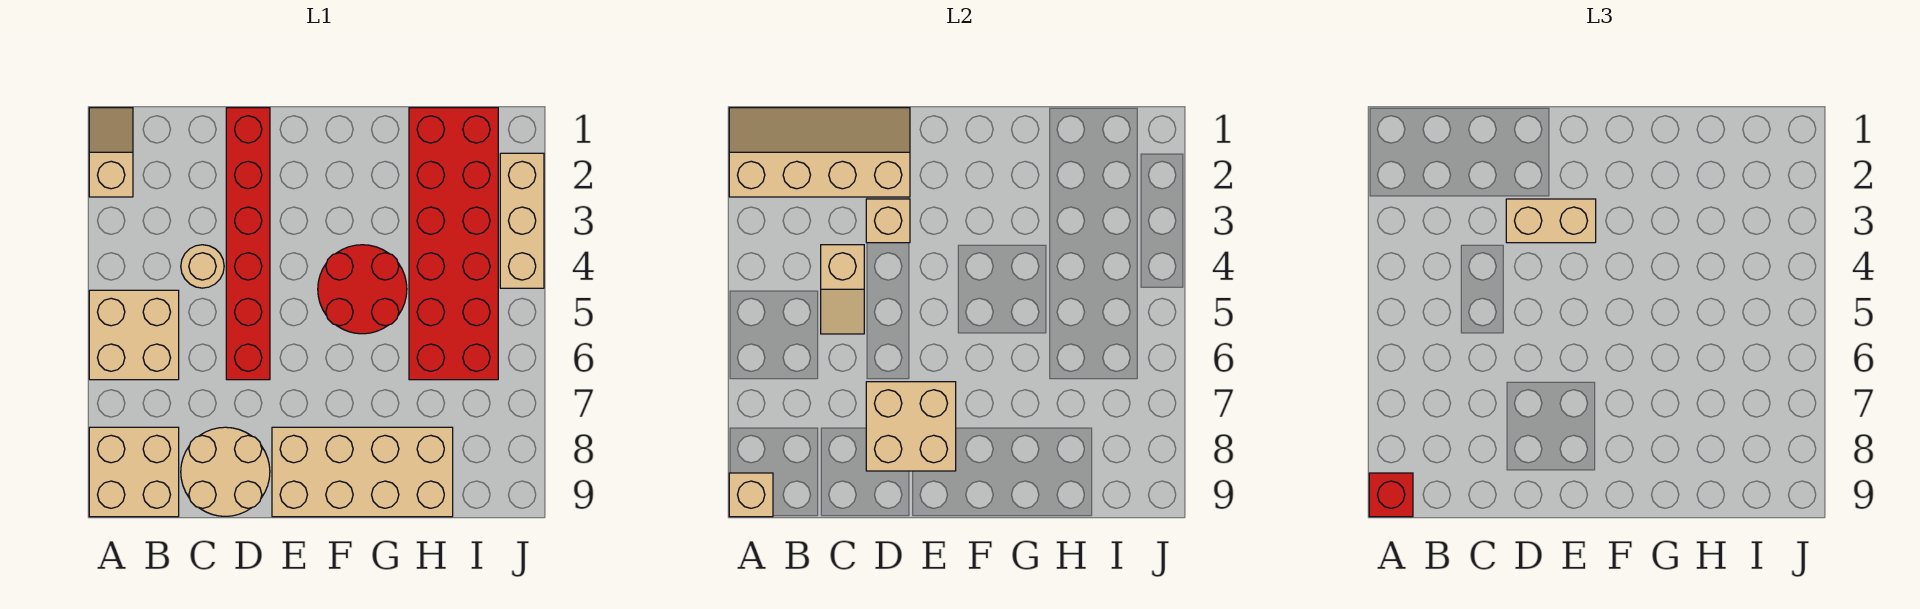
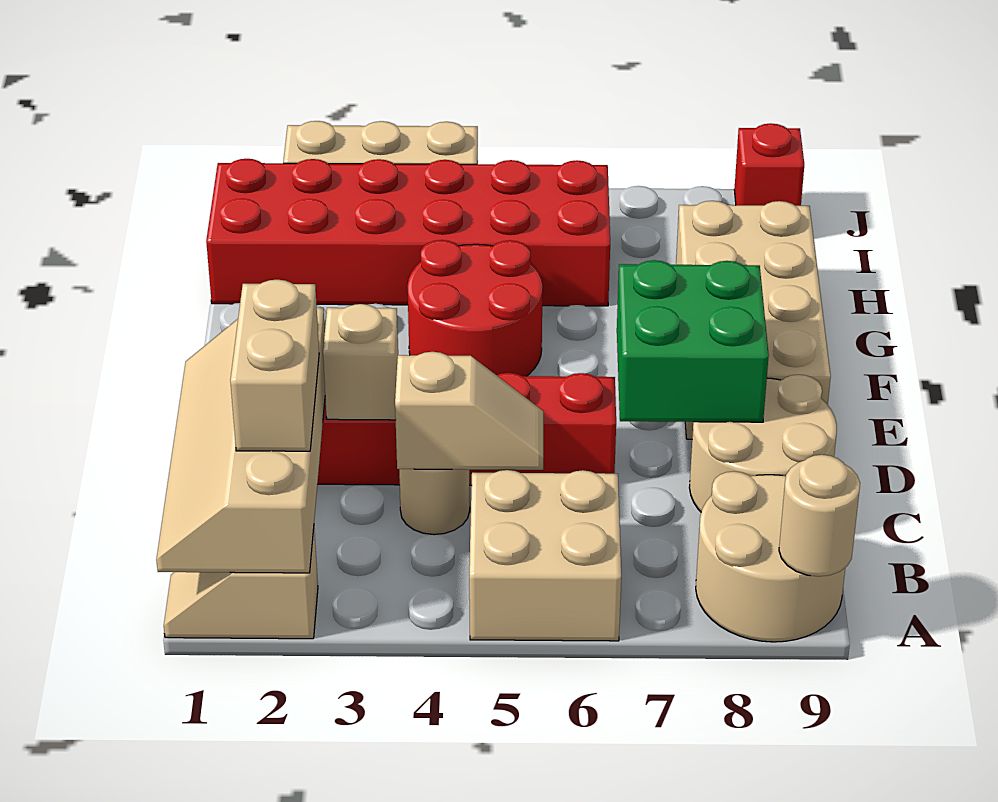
tan 2x2 brick [89,427,179,517] -> tan 2x2 round brick [696,471,845,642]
tan 1x1 brick [729,473,773,517] -> tan 1x1 round brick [779,455,860,576]
red 1x1 brick [1369,473,1413,517] -> red 1x1 brick moved to [734,123,804,206]
tan 1x2 brick [1506,199,1596,243] -> tan 1x2 brick moved to [230,280,319,451]
tan 2x2 brick [866,382,956,471] -> green 2x2 brick [617,260,769,422]

